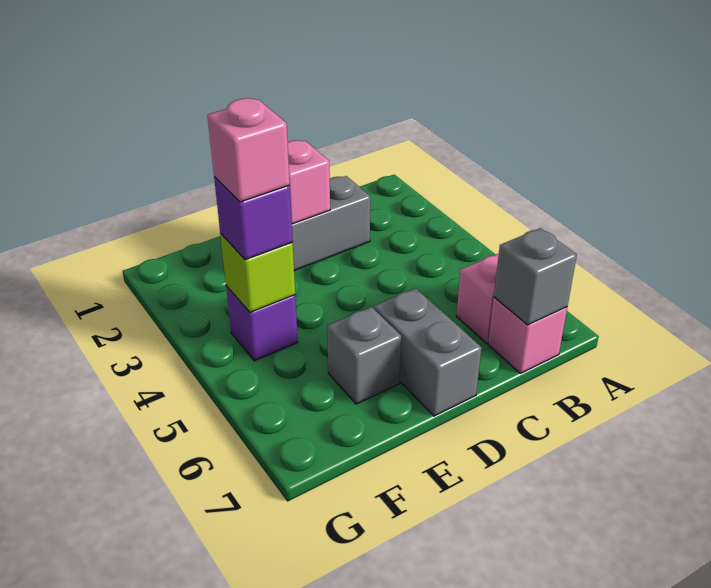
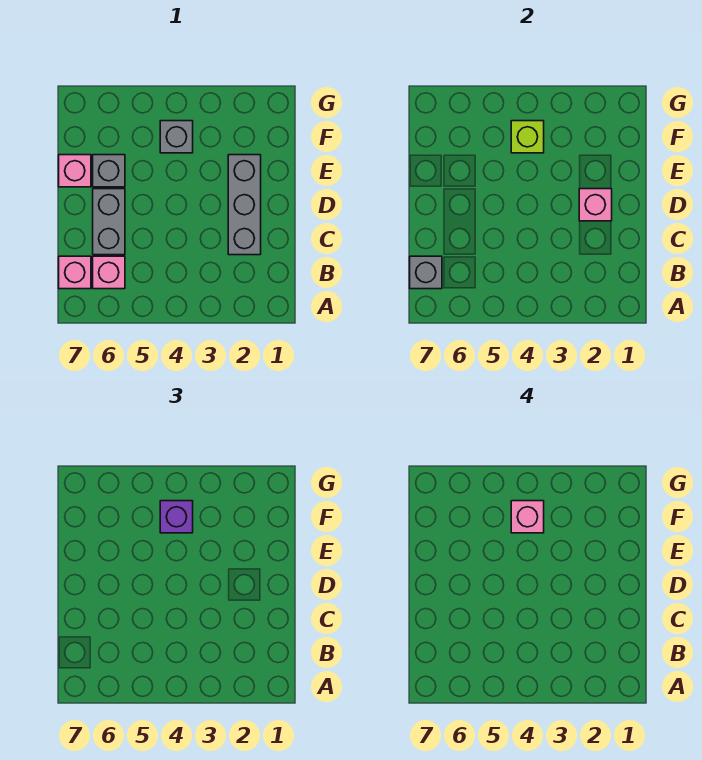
grey 1x2 brick [374,288,481,416] -> grey 1x2 brick turned to [93,189,125,255]
none -> pink 1x1 brick [59,155,91,187]
purple 1x1 brick [226,286,298,361] -> grey 1x1 brick [160,121,193,153]

